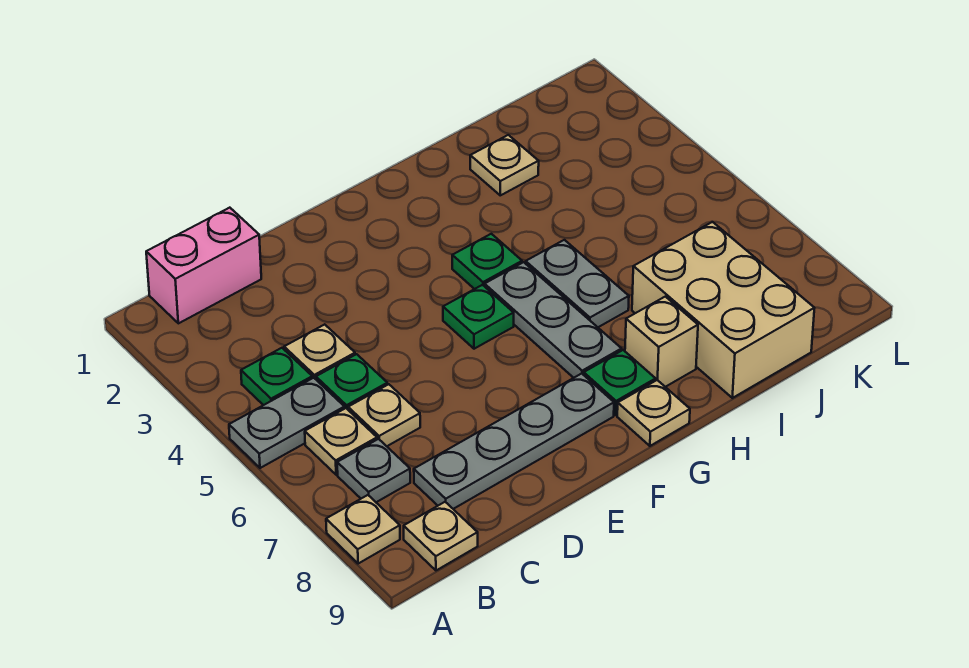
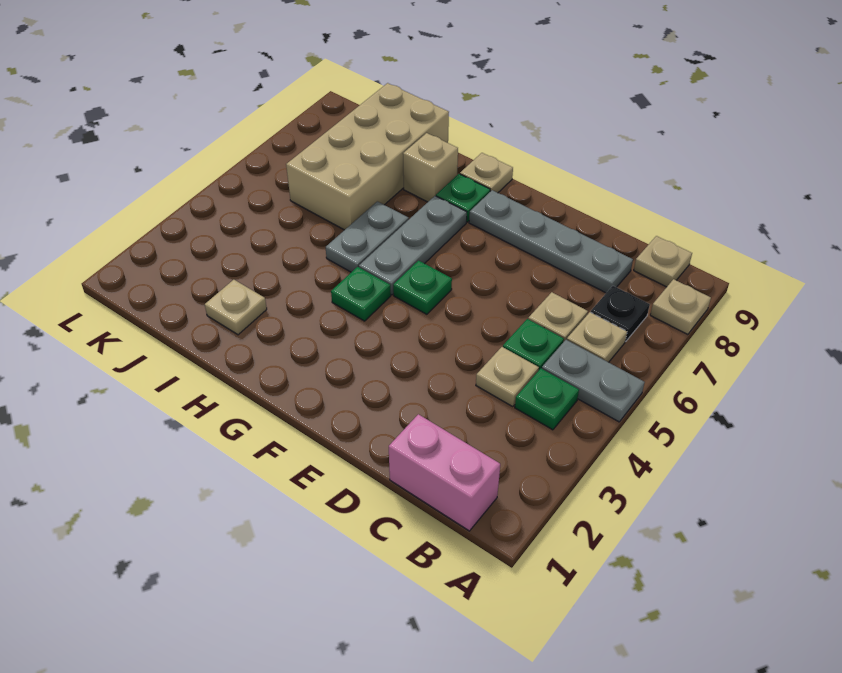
grey 1x1 plate [337,439,410,502] -> black 1x1 plate [591,286,650,341]
tan 2x3 brick [632,222,814,398] -> tan 2x4 brick [286,83,449,230]

